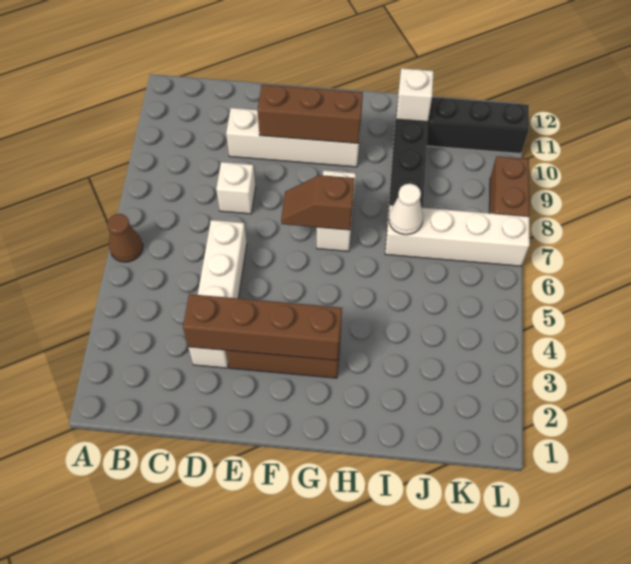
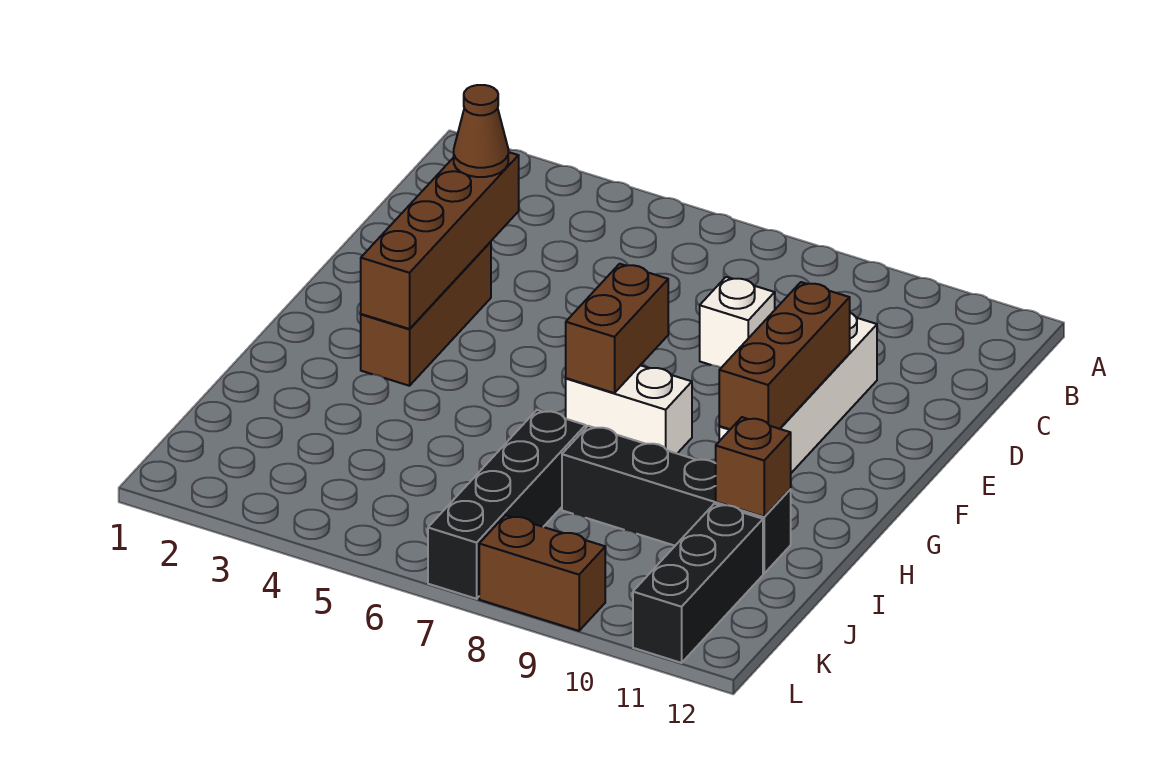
brown 1x1 cone [108,214,143,262] -> brown 1x1 cone moved to [454,85,508,177]
white 1x4 brick [188,220,247,368] -> none
brown 1x2 slope [281,175,355,230] -> brown 1x2 brick [566,264,668,393]
white 1x4 brick [385,205,530,266] -> black 1x4 brick [428,410,586,599]
white 1x1 cone [389,184,423,235] -> none
white 1x1 brick [396,68,434,122] -> brown 1x1 brick [716,417,791,517]

